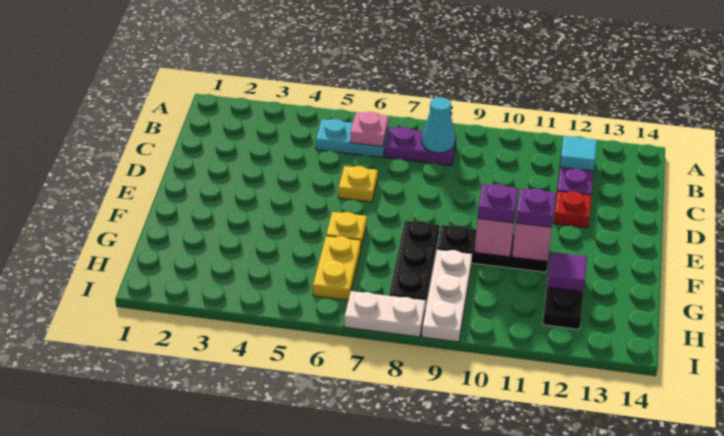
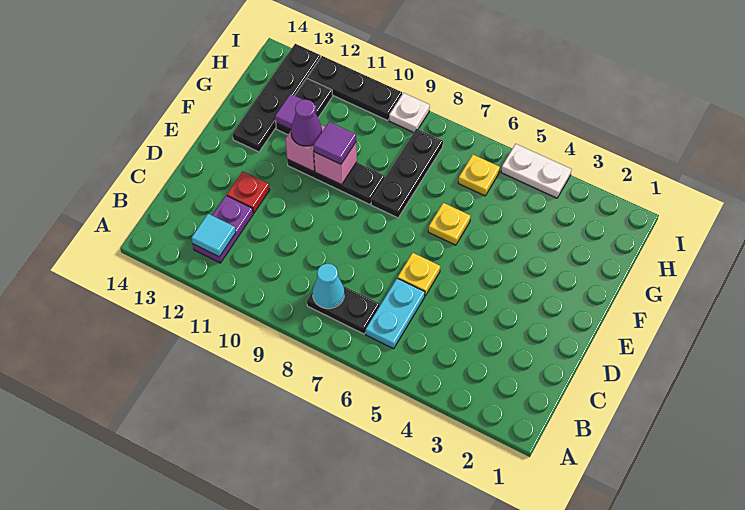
cyan 1x2 plate [316,119,388,157] -> cyan 1x2 plate turned to [366,278,425,349]
pink 1x1 plate [350,112,388,147] -> none
purple 1x2 plate [384,127,456,166] -> black 1x2 plate [307,286,380,334]
purple 1x1 plate [478,184,518,223] -> purple 1x1 tile [314,122,356,164]
purple 1x1 plate [516,188,556,227] -> purple 1x1 cone [291,99,322,146]
none -> black 1x4 plate [233,44,321,152]
yellow 1x2 plate [313,236,361,300] -> yellow 1x1 plate [458,155,500,196]
white 1x3 plate [422,249,472,342] -> white 1x1 plate [389,93,430,132]
white 1x2 plate [344,291,425,337] -> white 1x2 plate moved to [501,144,572,198]
none -> black 1x3 plate [307,56,402,121]

